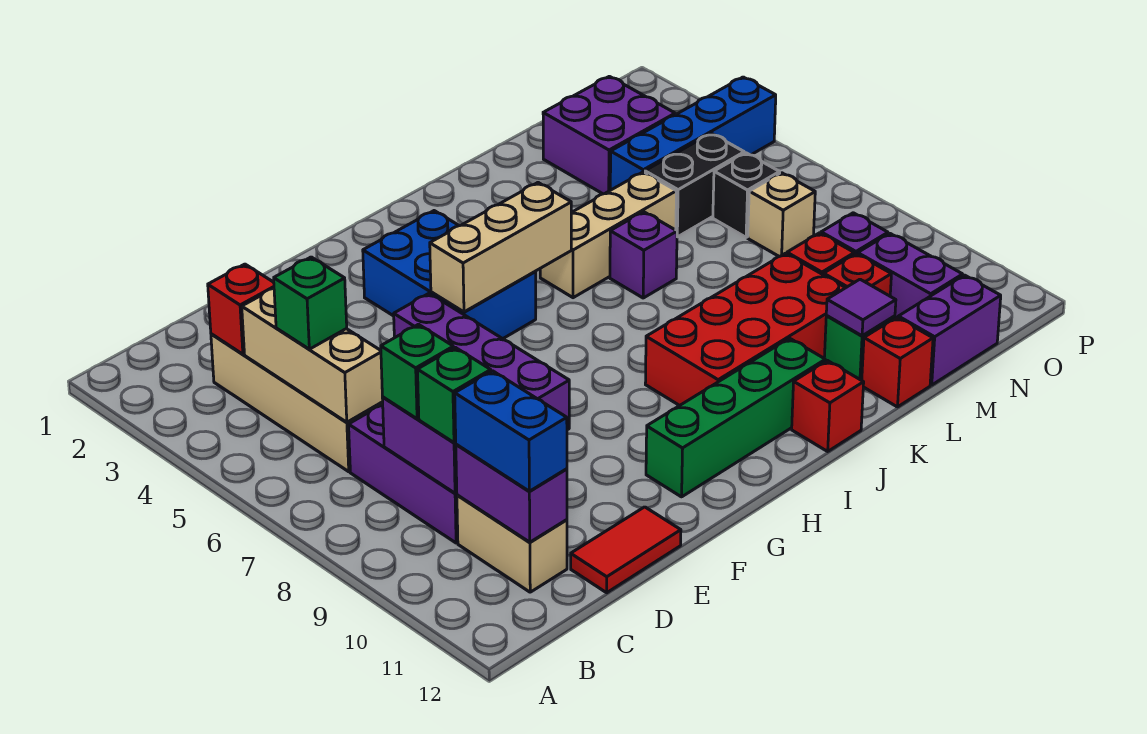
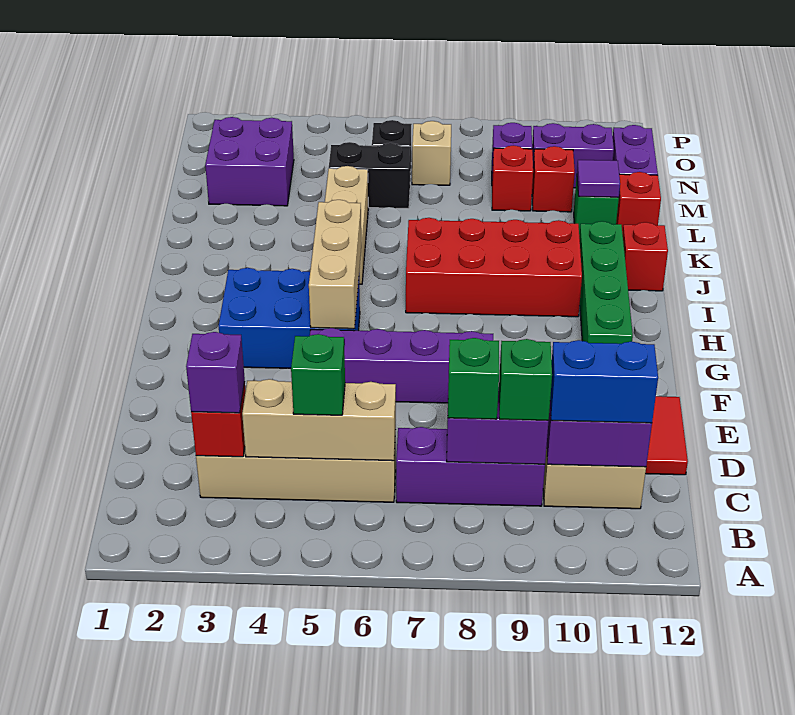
red 2x4 brick [645,253,845,406] -> red 2x4 brick turned to [406,218,582,317]
purple 1x1 brick [610,212,677,298] -> purple 1x1 brick moved to [186,332,245,413]
blue 1x4 brick [610,77,776,190] -> none
black 1x2 brick [645,133,744,237] -> black 1x2 brick turned to [329,142,410,208]

